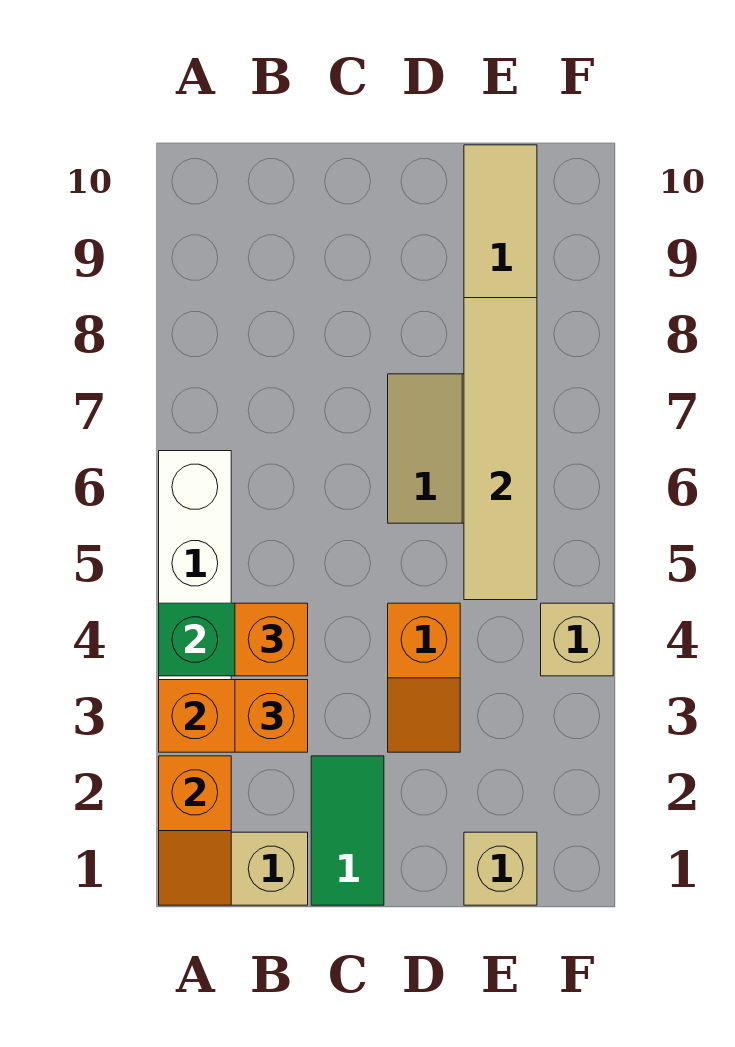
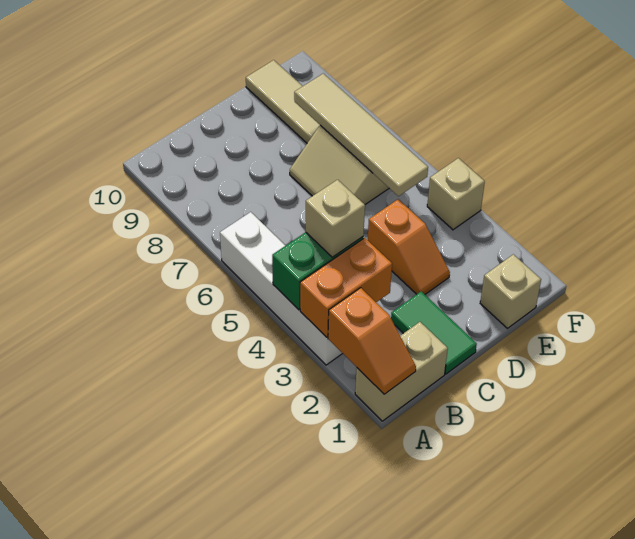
orange 1x1 brick [235,680,308,752] -> none
orange 1x1 brick [235,603,308,676] -> tan 1x1 brick [306,180,365,257]

